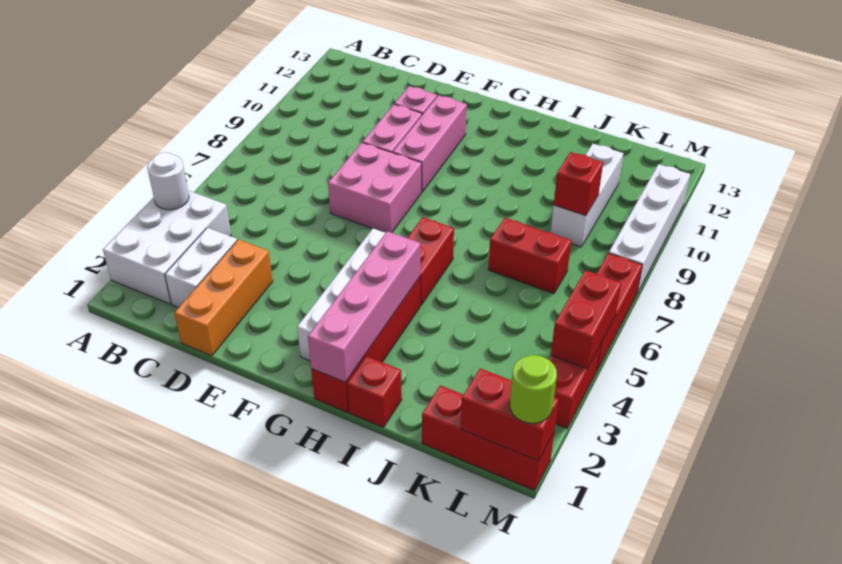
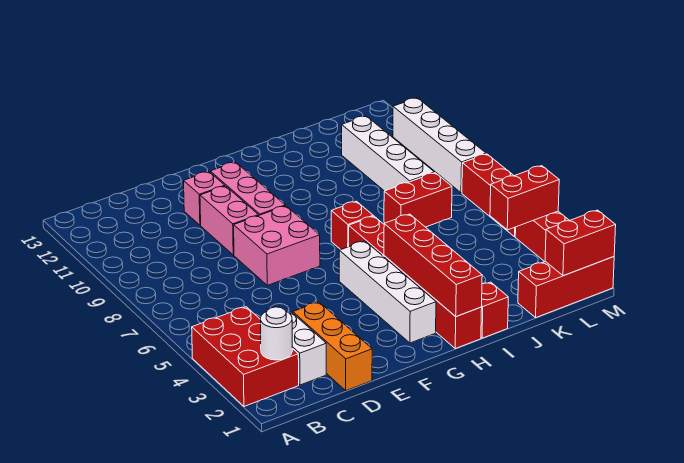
white 2x3 brick [103,191,231,304] -> red 2x3 brick [192,307,299,406]
white 1x1 round brick [147,152,189,210] -> white 1x1 round brick moved to [260,307,292,360]
pink 1x4 brick [308,231,420,382] -> red 1x4 brick [384,214,482,317]
white 1x3 brick [551,144,623,247] -> white 1x4 brick [342,116,434,191]
red 1x1 brick [554,152,603,216] -> red 1x1 brick moved to [331,201,373,250]
lime 1x1 round brick [510,355,557,423] -> none
red 1x2 brick [551,270,621,369] -> red 1x2 brick turned to [490,166,559,230]

